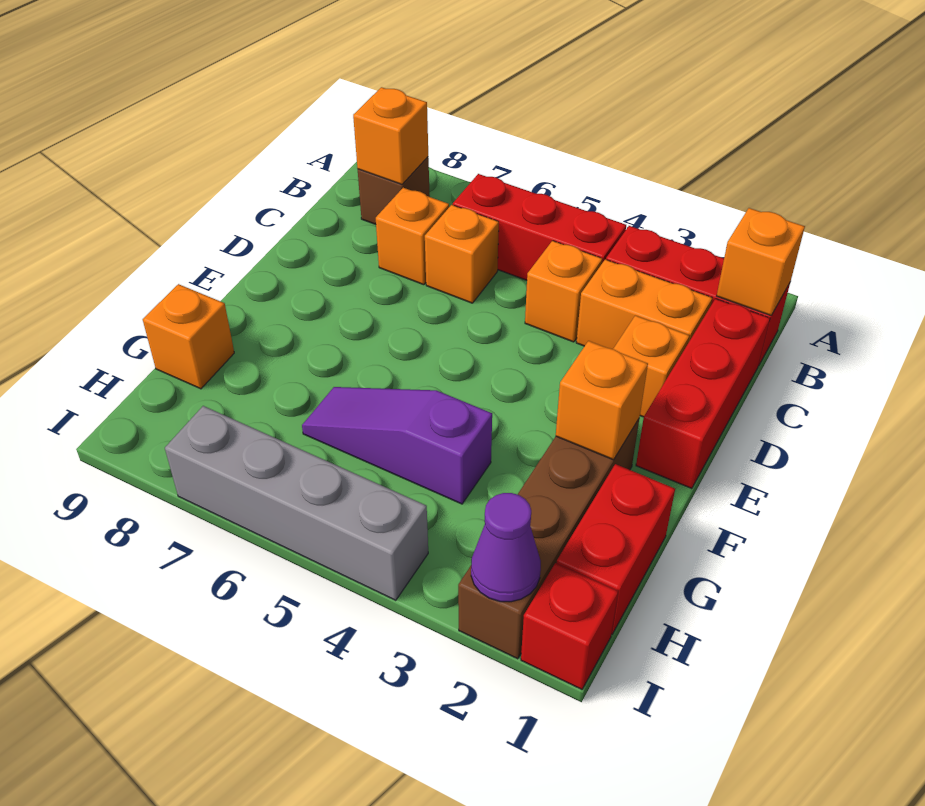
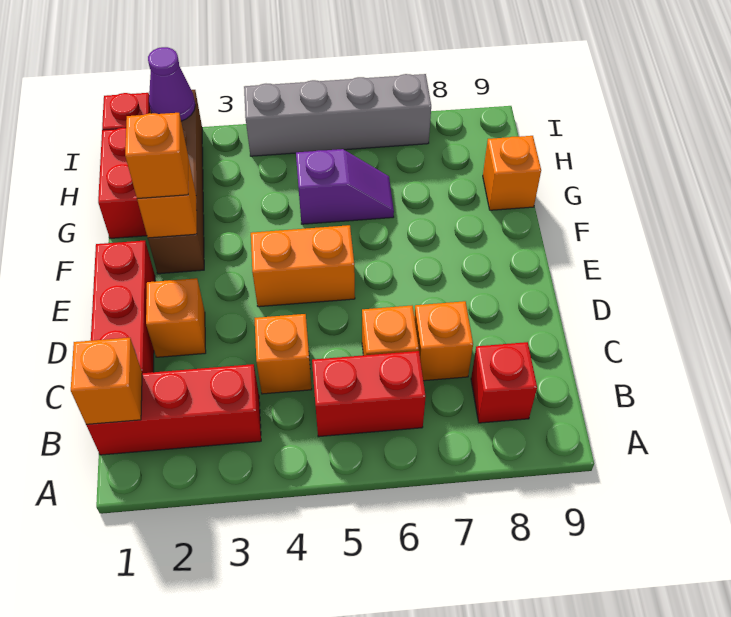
red 1x3 brick [453,174,626,280] -> red 1x2 brick [312,351,426,437]
brown 1x1 brick [358,157,430,224] -> red 1x1 brick [471,342,537,423]
orange 1x1 brick [353,87,428,184] -> orange 1x1 brick moved to [125,113,188,199]
orange 1x2 brick [576,259,712,349] -> orange 1x2 brick moved to [251,225,355,307]
purple 1x3 slope [302,387,492,504] -> purple 1x2 slope [296,149,394,224]

